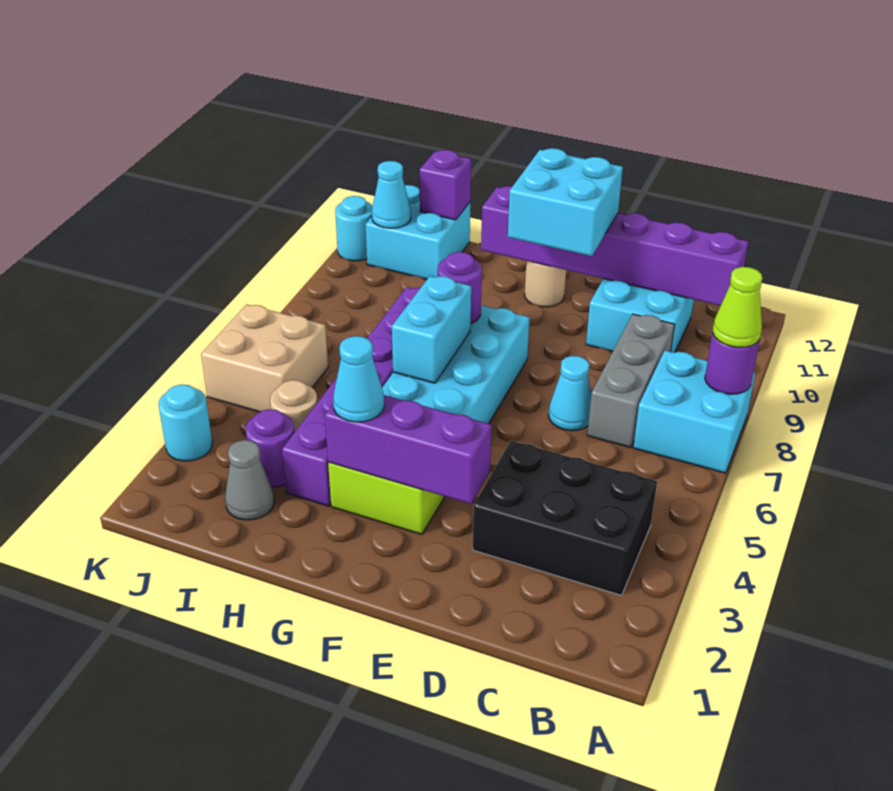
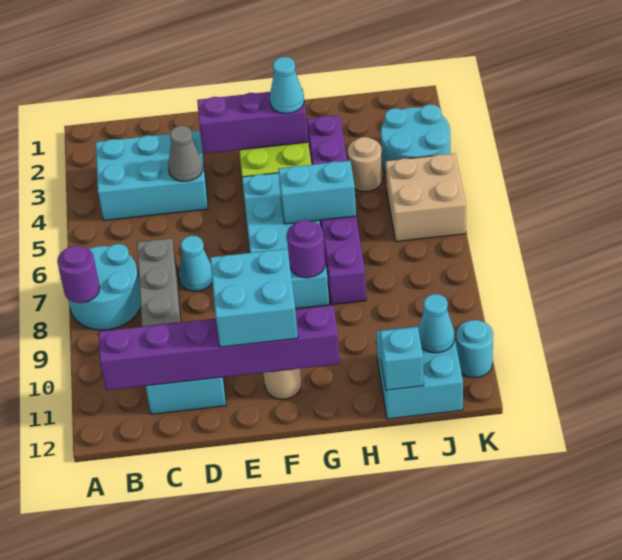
cyan 2x2 brick [633,350,755,473] -> cyan 2x2 round brick [68,244,141,330]
lime 1x1 cone [713,267,762,348] -> none
black 2x3 brick [473,441,657,595] -> cyan 2x3 brick [96,131,208,221]
cyan 1x2 brick [392,276,471,383] -> cyan 1x2 brick turned to [278,161,356,224]
grey 1x1 cone [225,440,274,520] -> grey 1x1 cone moved to [168,126,203,181]
purple 1x1 round brick [246,409,294,487] -> none
purple 1x1 brick [420,150,471,220] -> cyan 1x1 brick [380,327,424,390]
cyan 1x1 round brick [158,384,212,461] -> cyan 2x2 round brick [381,104,450,173]

